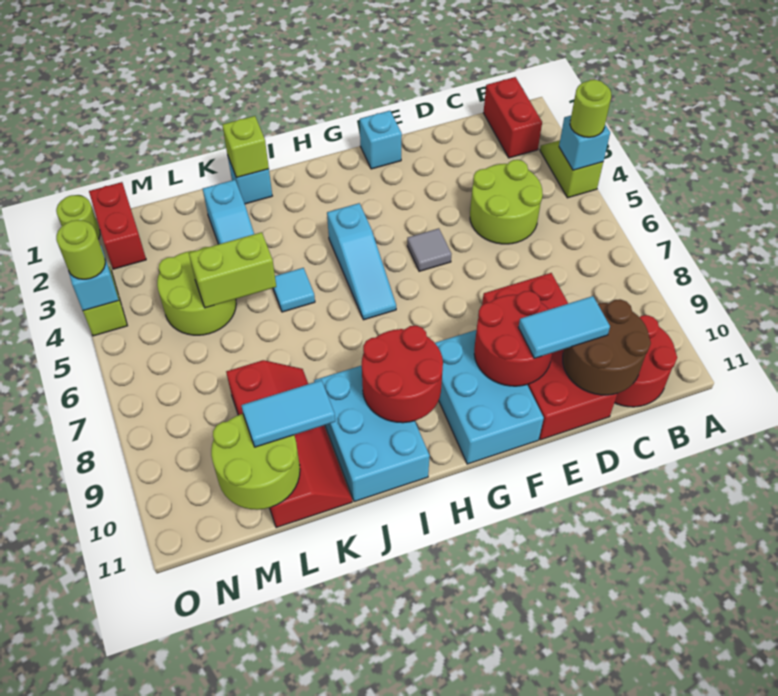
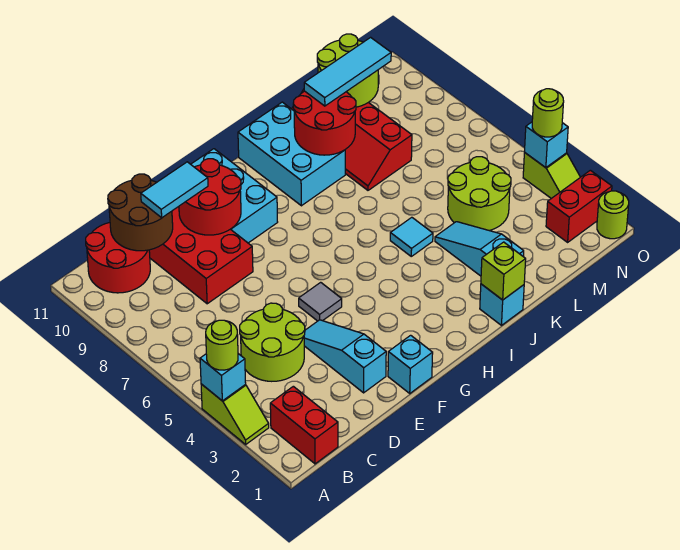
cyan 1x3 slope [327,203,396,320] -> cyan 1x3 slope moved to [304,320,386,393]
red 2x2 round brick [362,326,443,423] -> red 2x2 round brick moved to [293,91,356,155]
lime 1x2 brick [189,232,276,308] -> none
cyan 1x2 tile [241,380,335,447] -> cyan 1x3 tile [304,37,391,106]
red 1x2 brick [89,182,146,269] -> red 1x2 brick turned to [546,170,612,242]

